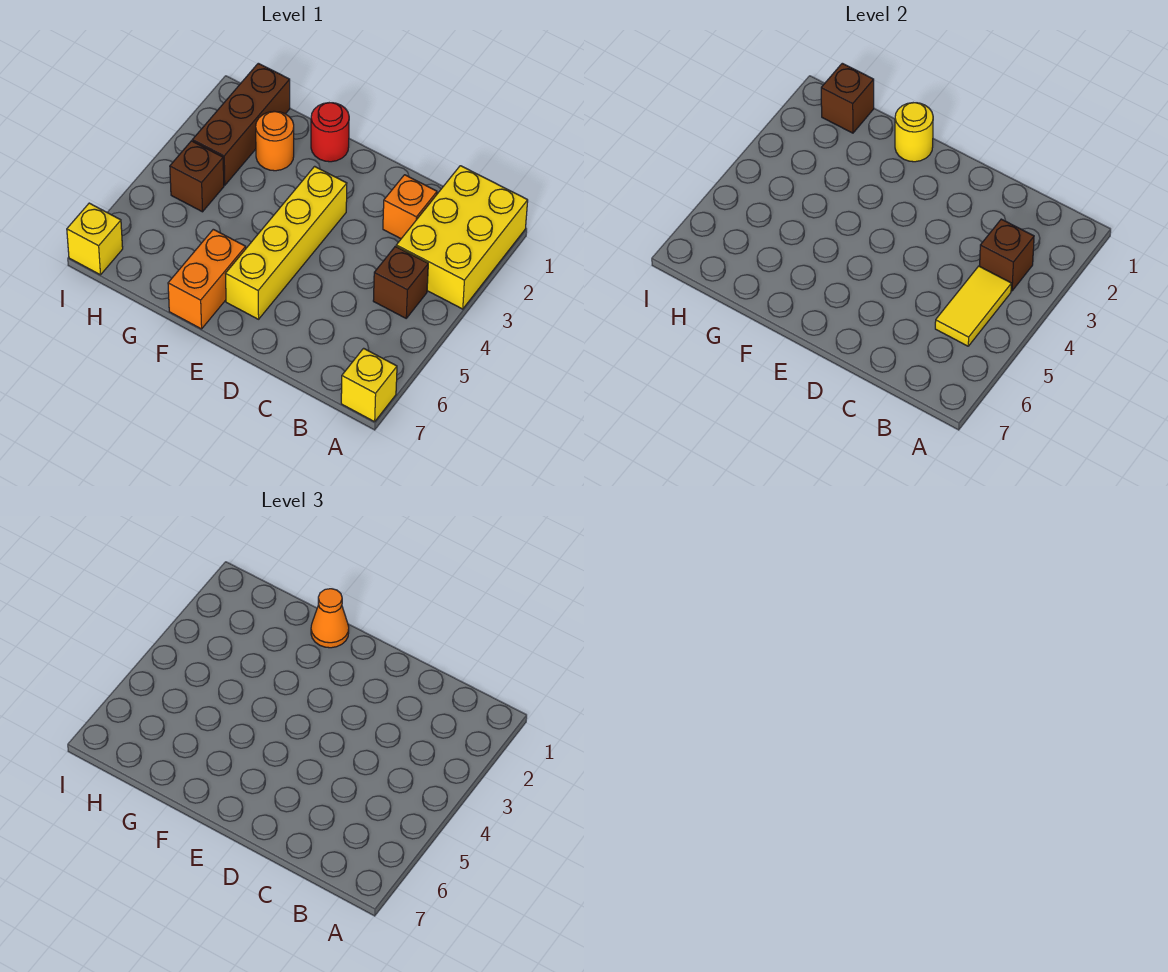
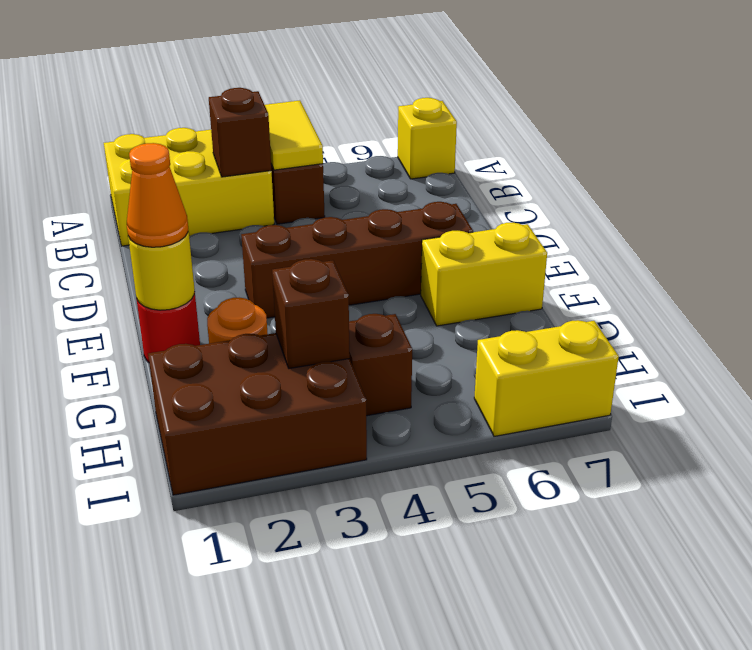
yellow 1x2 tile [935,266,1011,346] -> yellow 1x2 tile turned to [265,100,323,170]
orange 1x1 brick [383,175,437,239] -> none
yellow 1x4 brick [225,166,347,319] -> brown 1x4 brick [241,202,473,318]
orange 1x2 brick [168,229,246,329] -> yellow 1x2 brick [421,223,547,326]
brown 1x3 brick [193,63,290,185] -> brown 2x3 brick [148,333,367,495]
brown 1x1 brick [821,63,874,133] -> brown 1x1 brick moved to [272,259,350,369]
yellow 1x1 brick [67,203,123,275] -> yellow 1x2 brick [474,320,619,436]

